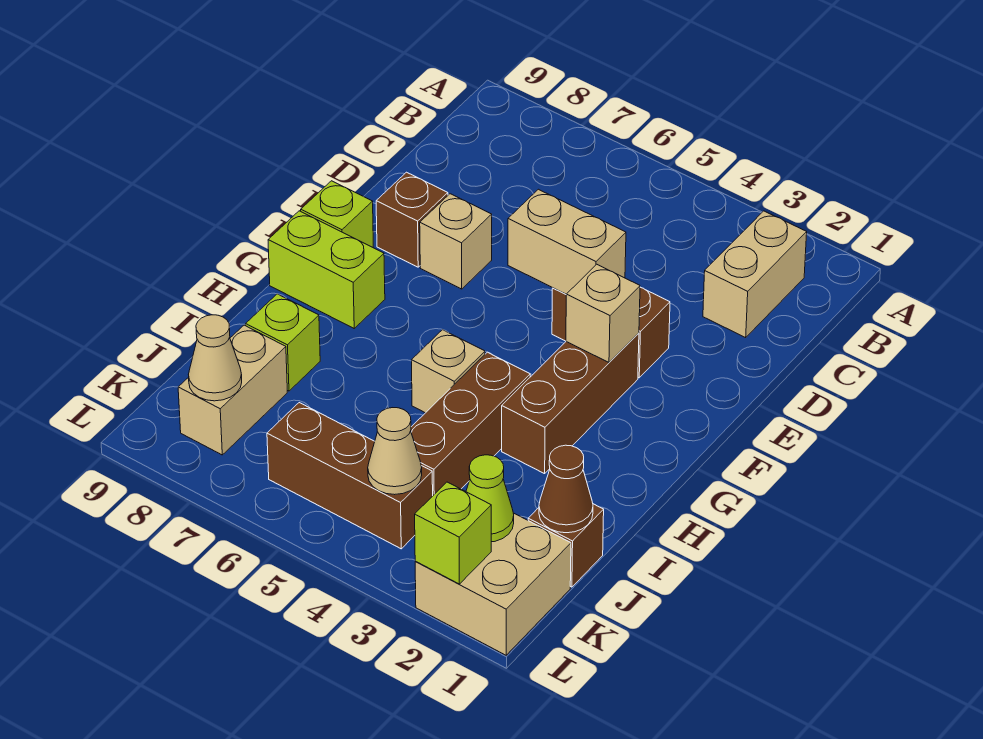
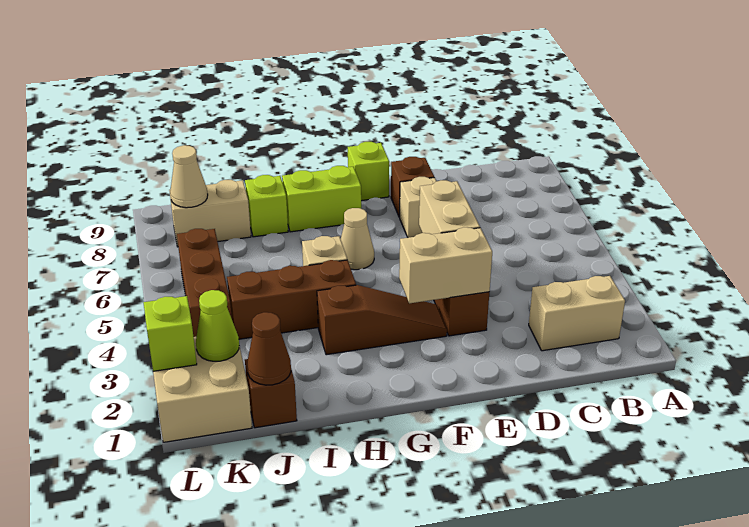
brown 1x3 brick [502,333,639,474] -> brown 1x3 slope [317,285,447,355]
tan 1x1 brick [566,264,640,362] -> tan 1x2 brick [399,227,492,303]
lime 1x2 brick [268,211,385,328] -> lime 1x2 brick turned to [282,166,361,232]
tan 1x1 cone [368,408,422,495] -> tan 1x1 cone moved to [341,208,374,270]

